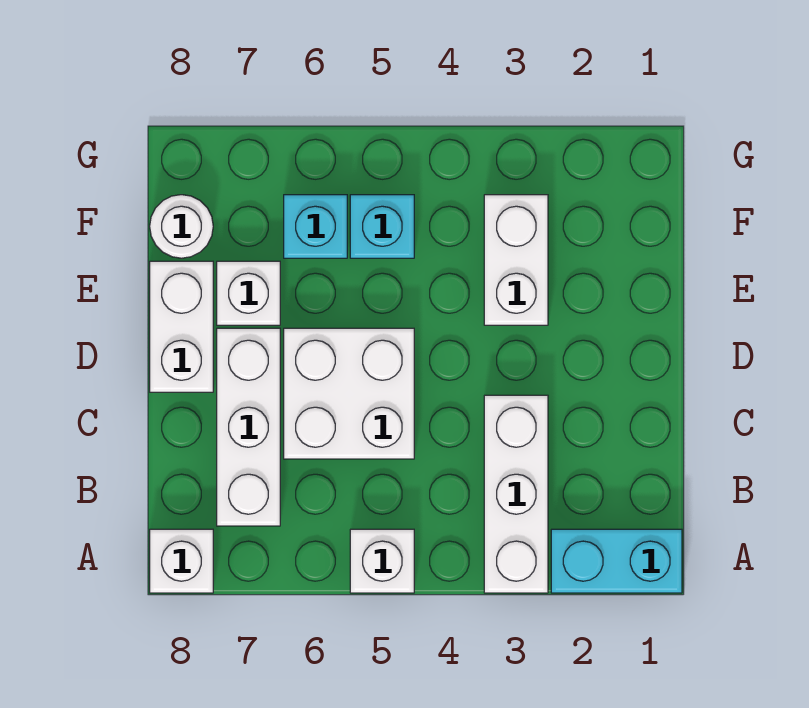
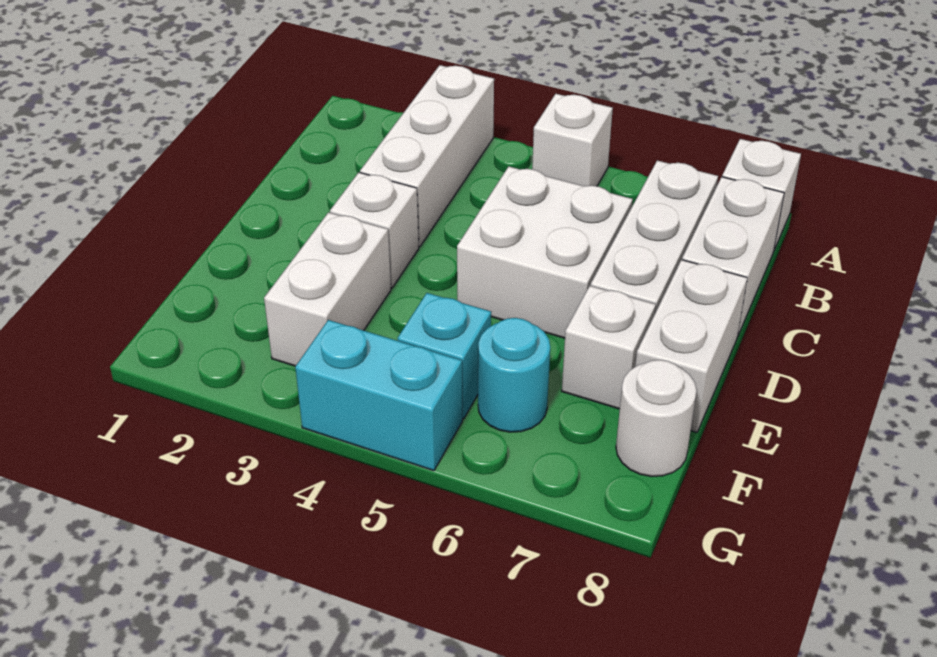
cyan 1x2 brick [551,529,682,593] -> cyan 1x2 brick moved to [295,320,462,471]
none -> white 1x2 brick [682,177,784,335]
none -> white 1x1 brick [330,173,419,288]
cyan 1x1 brick [284,195,347,258] -> cyan 1x1 round brick [478,318,550,432]

